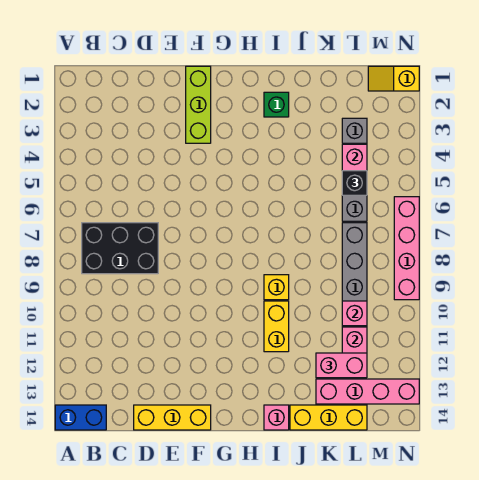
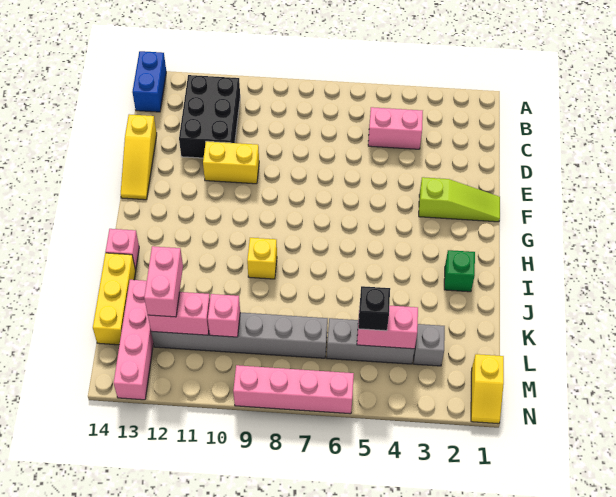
black 2x3 brick [82,223,158,274] -> black 2x3 brick moved to [179,75,240,158]
none -> pink 1x2 brick [368,107,423,149]
yellow 1x3 brick [134,405,211,430] -> yellow 1x3 slope [121,114,157,200]
lime 1x3 brick [186,66,211,143] -> lime 1x3 slope [419,177,500,222]
yellow 1x2 brick [264,301,289,352] -> yellow 1x2 brick moved to [203,141,259,184]
yellow 1x2 slope [368,66,419,91] -> yellow 1x2 slope turned to [471,354,504,424]

